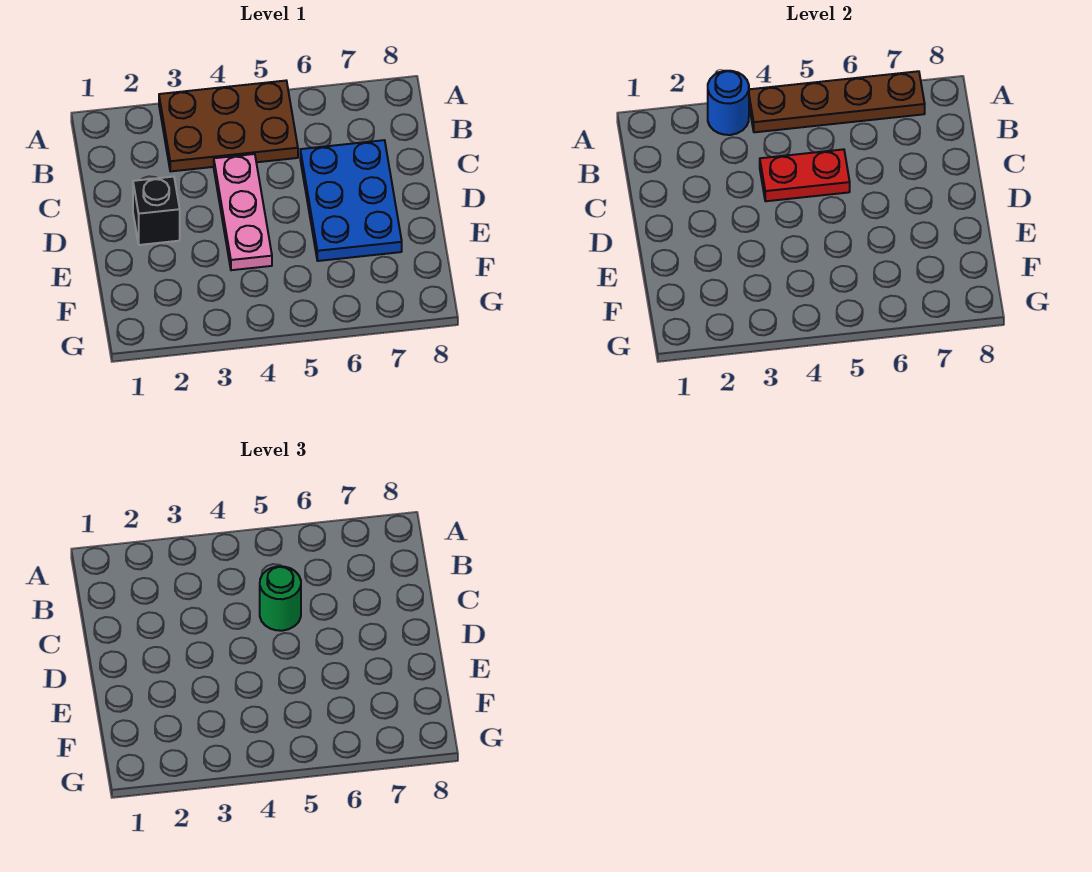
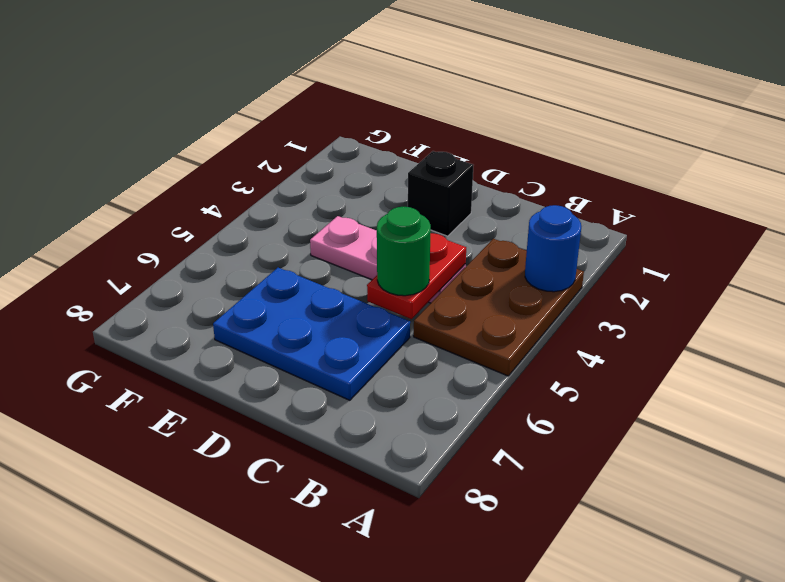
brown 1x4 plate [749,71,925,132] -> none

